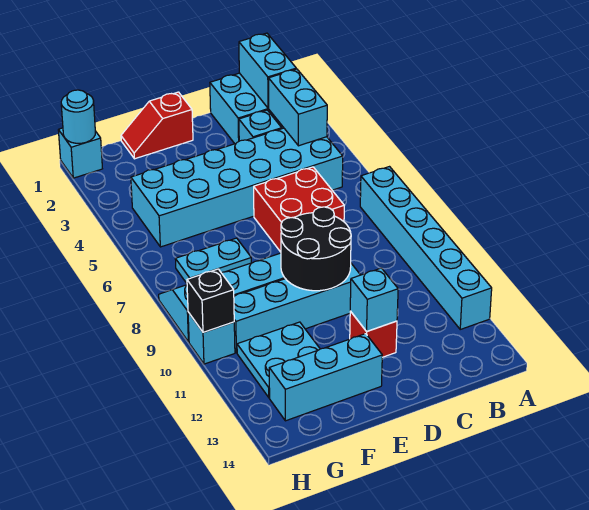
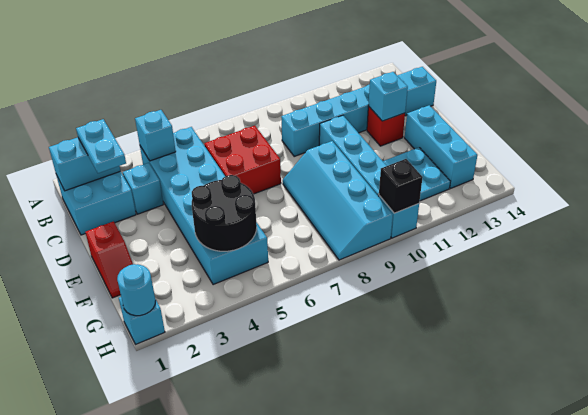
cyan 1x6 brick [360,167,492,329] -> cyan 1x6 brick moved to [281,67,436,156]
cyan 1x2 brick [268,69,327,146] -> cyan 1x1 brick [135,110,176,161]
black 2x2 round brick [281,207,351,291] -> black 2x2 round brick moved to [192,175,257,251]
cyan 1x2 plate [175,238,251,283] -> cyan 1x2 plate moved to [76,119,126,173]

